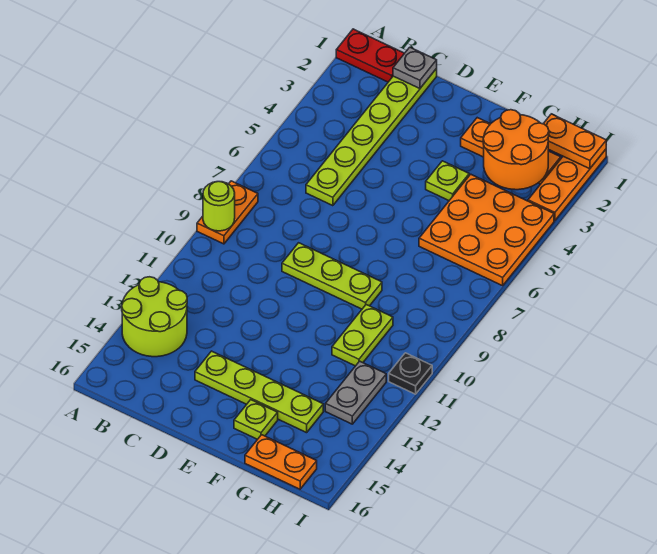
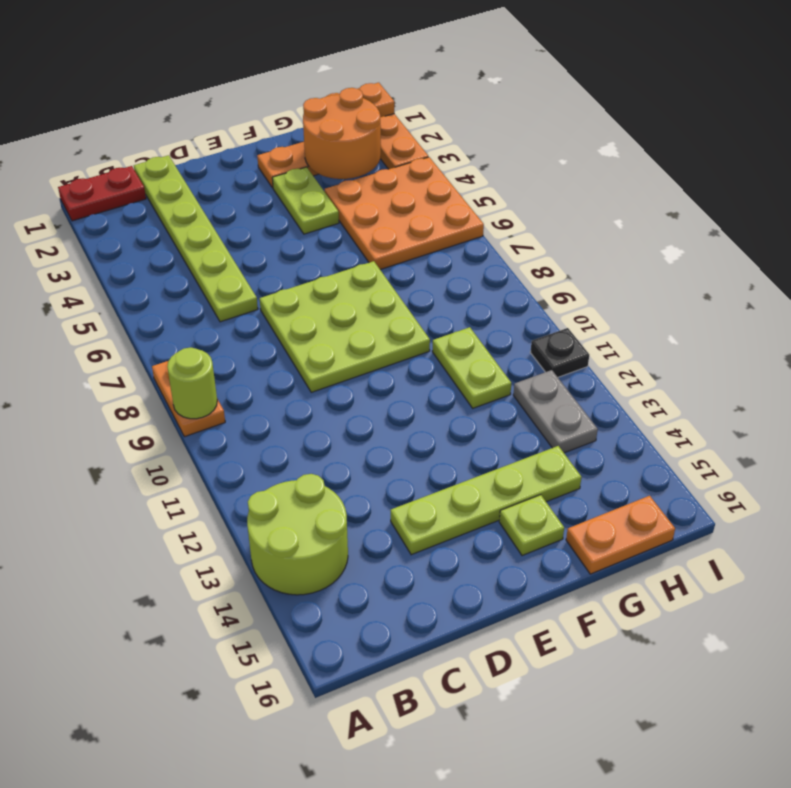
grey 1x1 plate [393,47,437,89] -> none
lime 1x3 plate [282,243,382,309] -> lime 3x3 plate [260,261,430,392]
lime 1x1 plate [426,161,469,200] -> lime 1x2 plate [272,167,339,234]

